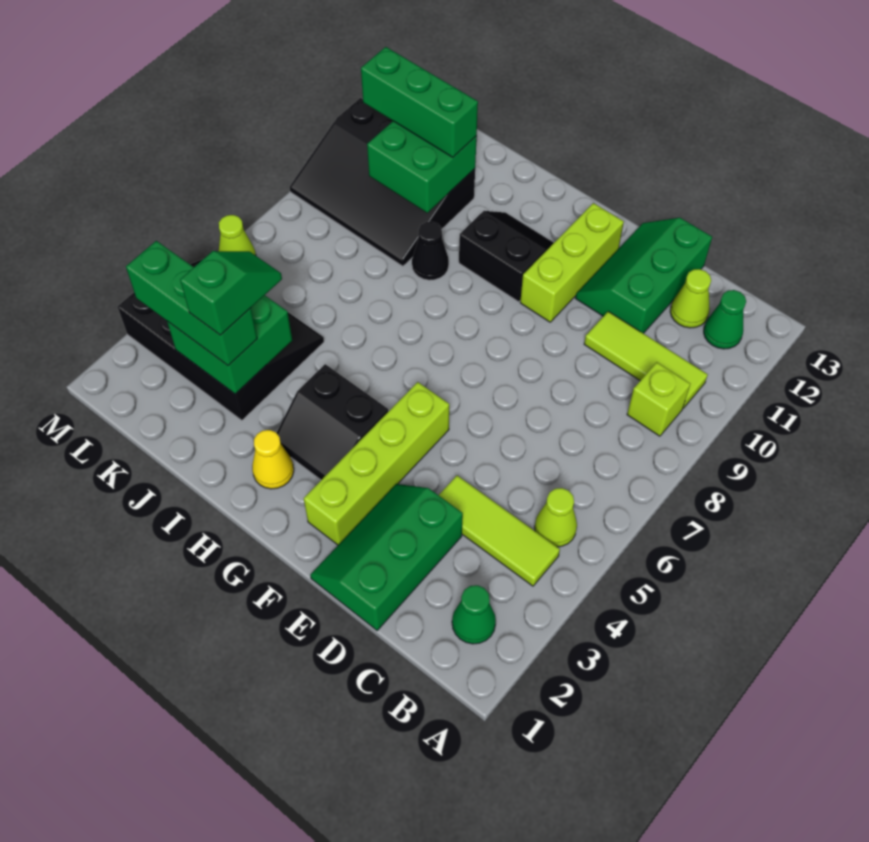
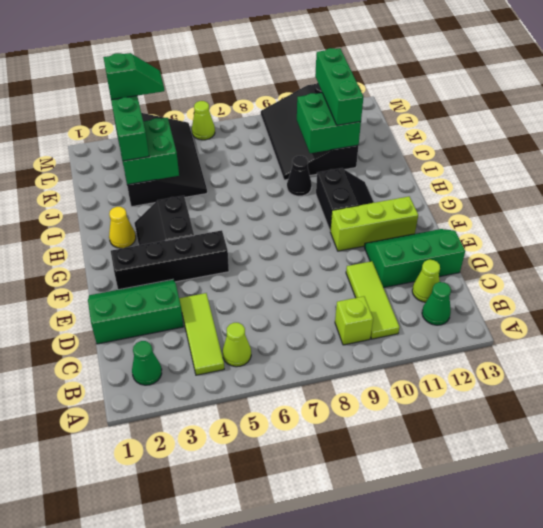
lime 1x4 brick [304,382,449,545] -> black 1x4 brick [111,230,229,290]
green 1x2 slope [180,251,282,335] -> green 1x2 slope moved to [103,53,164,100]

